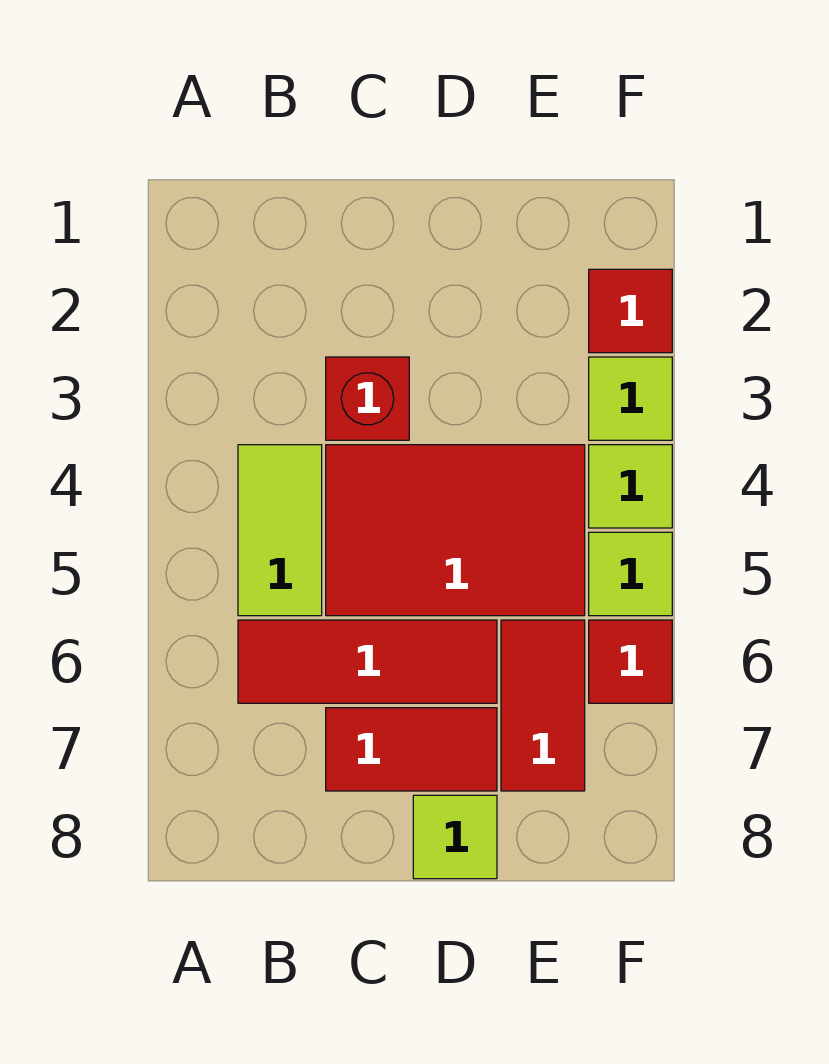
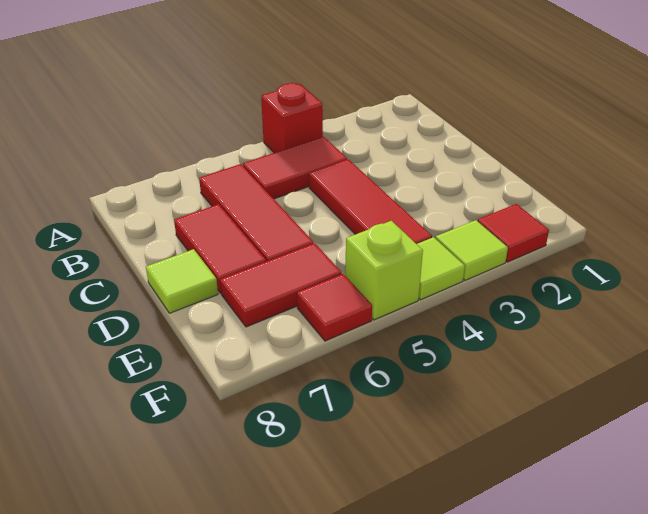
lime 1x2 tile [238,445,322,616] -> red 1x2 tile [243,137,347,199]
red 1x1 brick [326,357,409,440] -> red 1x1 brick moved to [261,83,323,153]
red 2x3 tile [326,445,585,616] -> red 1x3 tile [309,159,432,244]
lime 1x1 tile [589,532,672,616] -> lime 1x1 brick [345,221,423,320]

